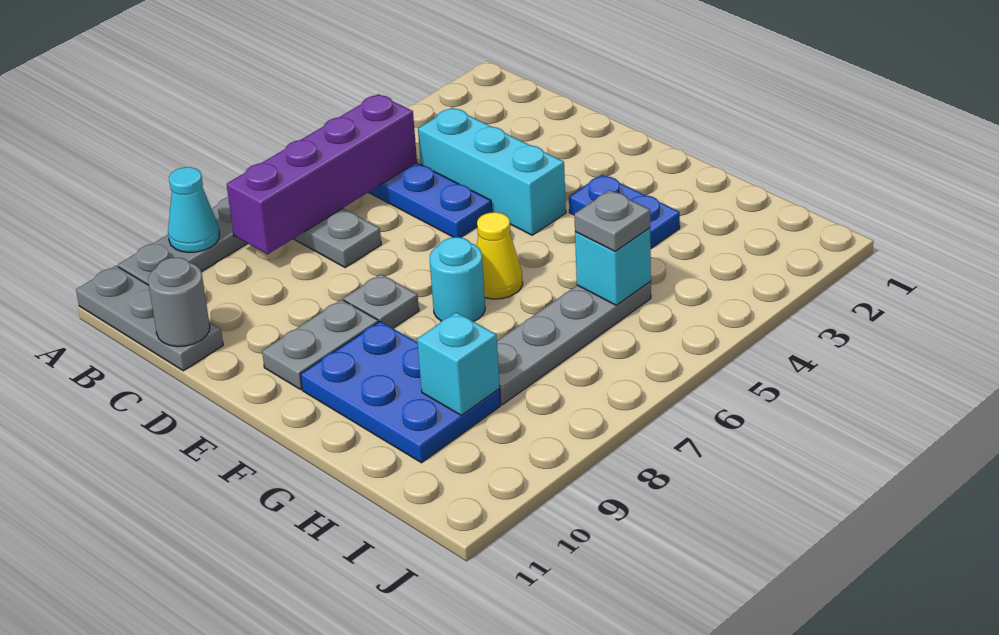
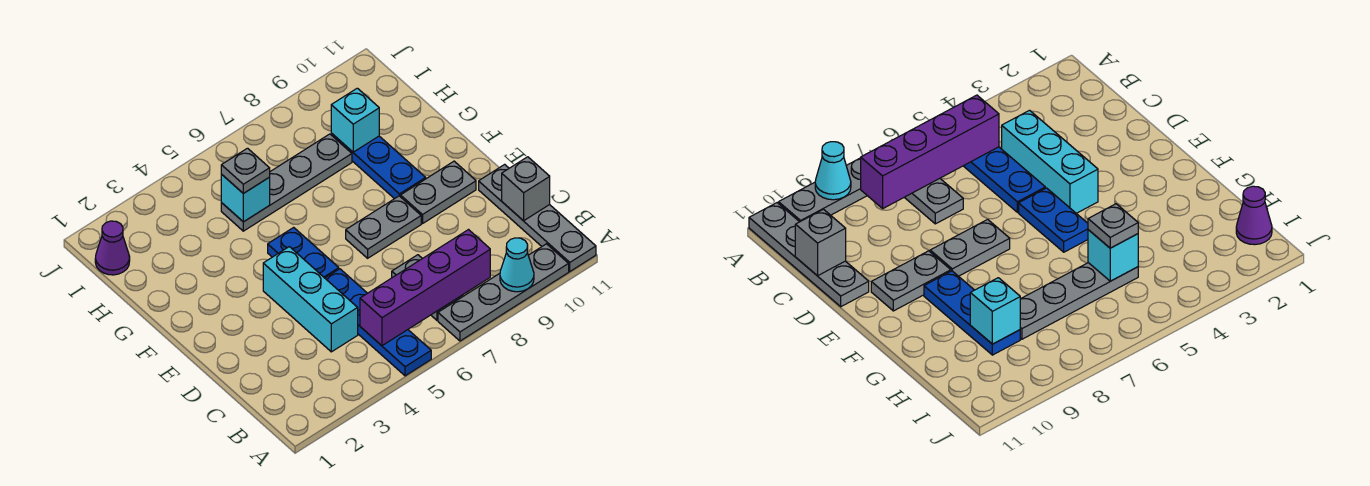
grey 1x3 plate [76,266,223,371] -> grey 1x4 plate [479,164,596,271]
grey 1x1 round brick [148,258,210,347] -> grey 1x1 brick [502,157,550,221]
grey 1x1 plate [344,274,419,328] -> grey 1x2 plate [346,196,421,258]
blue 1x2 plate [569,175,680,248] -> blue 1x2 plate moved to [268,227,339,278]
yellow 1x1 cone [476,212,523,299] -> none
cyan 1x1 round brick [430,237,485,322] -> none
blue 2x3 plate [301,321,501,463] -> blue 1x3 plate [331,133,426,199]
none -> purple 1x1 cone [95,221,130,275]

